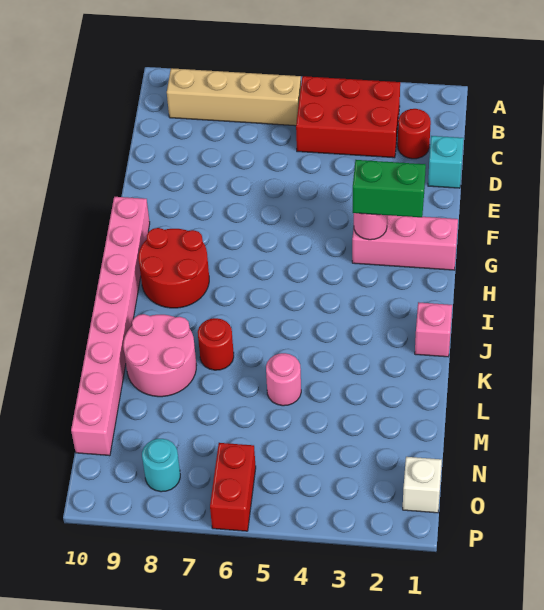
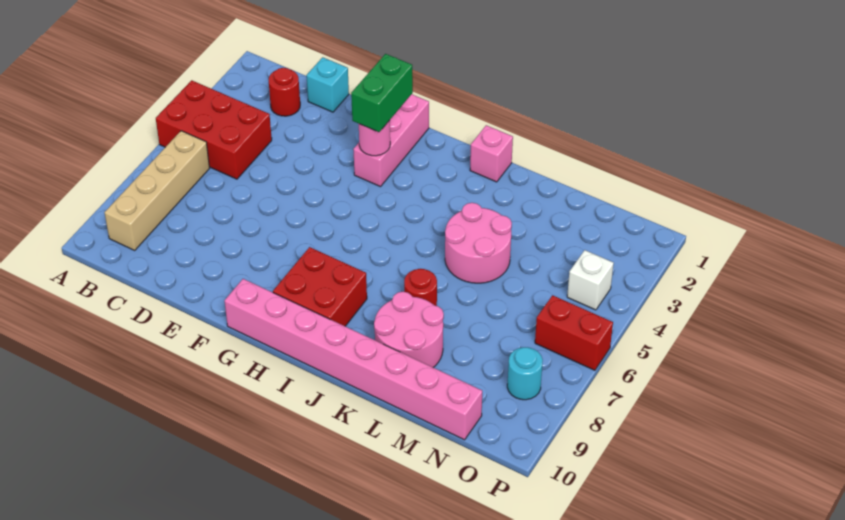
red 2x3 brick [296,76,400,158] -> red 2x3 brick turned to [156,80,272,179]
red 2x2 round brick [138,228,209,308] -> red 2x2 brick [273,247,367,326]
pink 1x1 round brick [266,353,301,406] -> pink 2x2 round brick [445,203,512,283]
white 1x1 brick [403,457,442,513] -> white 1x1 brick moved to [567,250,614,310]

